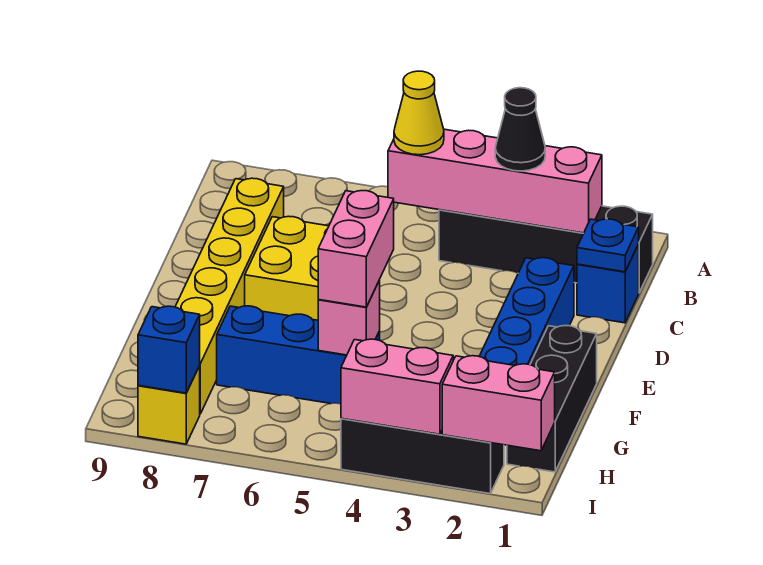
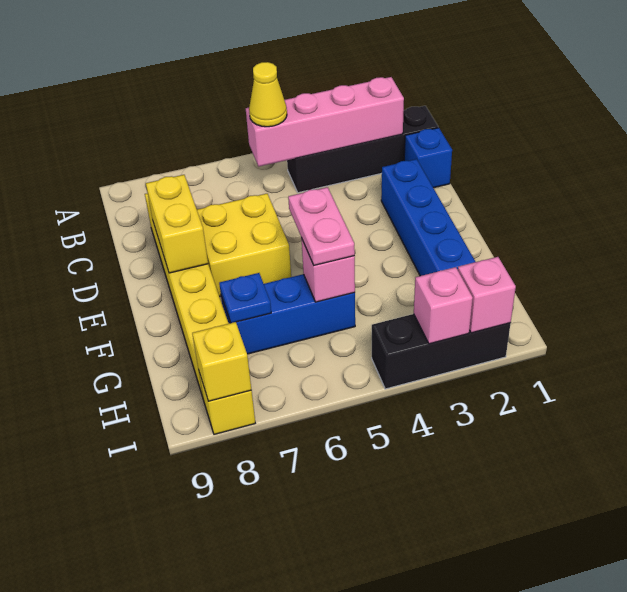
black 1x1 cone [495,88,545,171] -> none
blue 1x1 plate [577,219,639,272] -> blue 1x1 plate moved to [219,273,271,323]
none -> yellow 1x2 brick [146,175,208,273]
black 1x3 brick [507,326,597,472] -> none
pink 1x2 brick [318,191,394,307] -> pink 1x2 plate [288,187,355,265]
pink 1x2 brick [442,356,555,451] -> pink 1x1 brick [458,257,516,333]
pink 1x2 brick [341,339,453,434] -> pink 1x1 brick [414,267,473,344]
blue 1x1 brick [138,306,200,393] -> yellow 1x1 brick [192,322,251,401]

